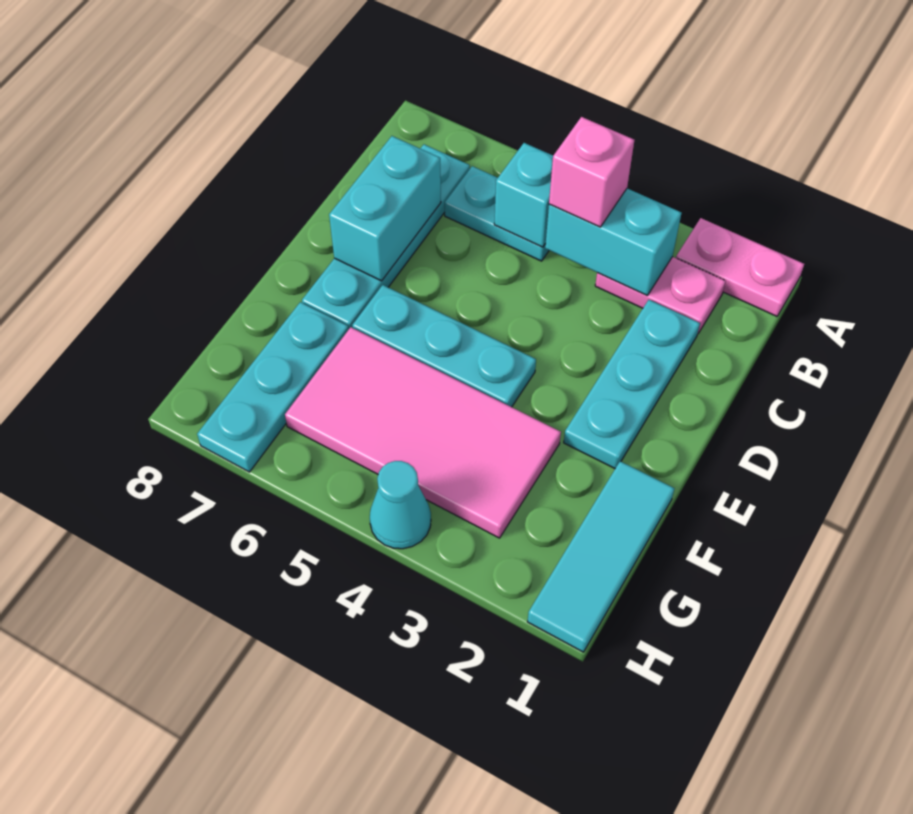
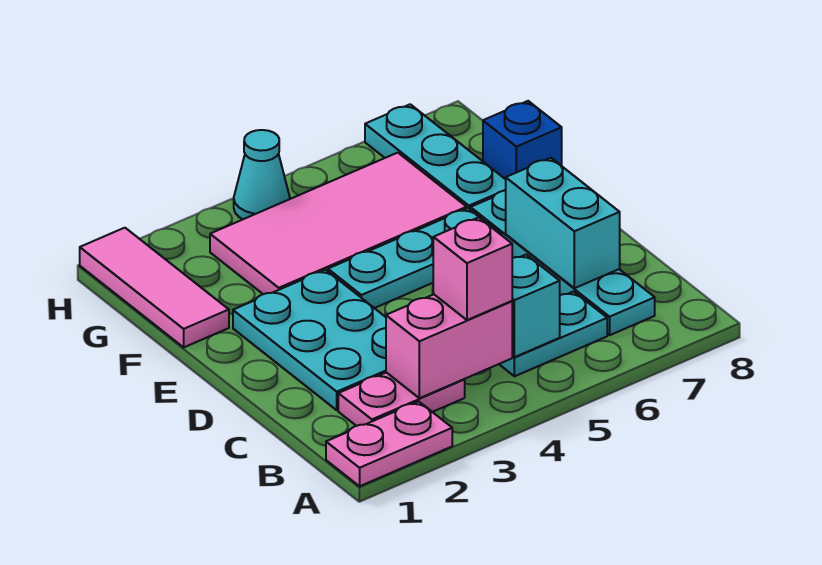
cyan 1x2 brick [545,188,681,296] -> pink 1x2 brick [386,294,512,398]
cyan 1x3 plate [564,300,700,468] -> cyan 2x3 plate [233,270,386,410]
cyan 1x3 tile [528,461,675,652] -> pink 1x3 tile [80,228,229,347]
none -> blue 1x1 brick [483,101,562,179]

